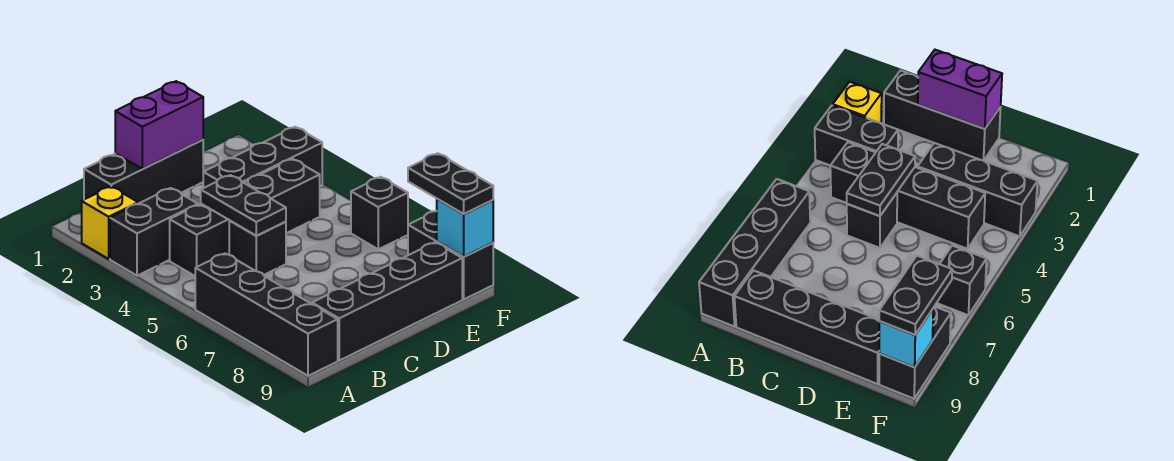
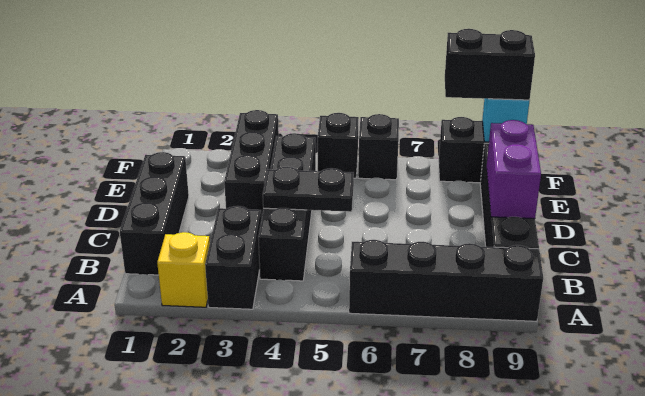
purple 1x2 brick [115,81,203,169] -> purple 1x2 brick moved to [487,120,541,219]
black 1x1 brick [229,221,286,275] -> black 1x1 brick moved to [318,113,359,178]
black 1x2 plate [408,153,493,214] -> black 1x2 brick [445,29,535,100]

